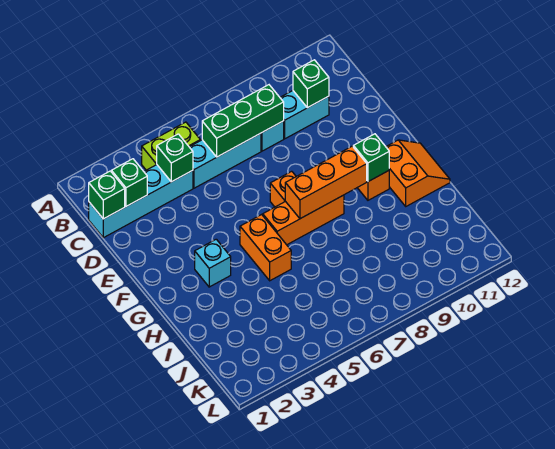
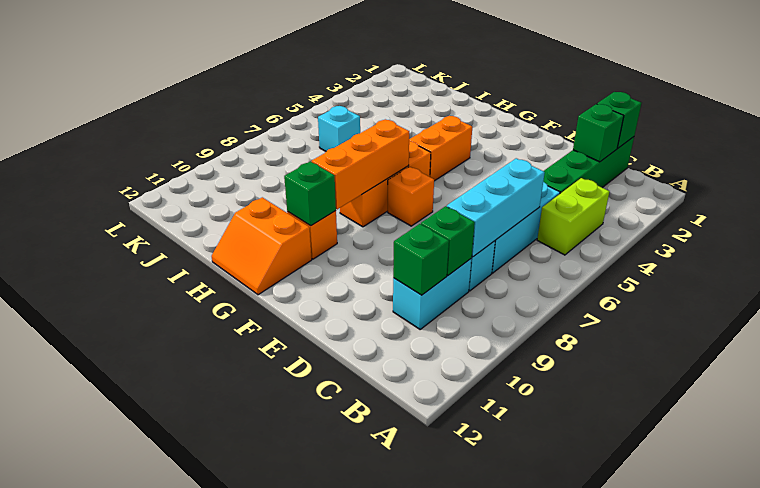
cyan 1x4 brick [89,165,193,238] -> green 1x4 brick [543,137,634,194]
green 1x1 brick [157,134,193,182] -> green 1x1 brick moved to [421,206,475,276]
green 1x3 brick [202,85,284,157] -> cyan 1x3 brick [447,158,545,257]
cyan 1x1 brick [195,239,231,287] -> cyan 1x1 brick moved to [318,106,360,151]
orange 1x2 brick [240,215,291,281] -> orange 1x2 brick turned to [409,116,472,181]

